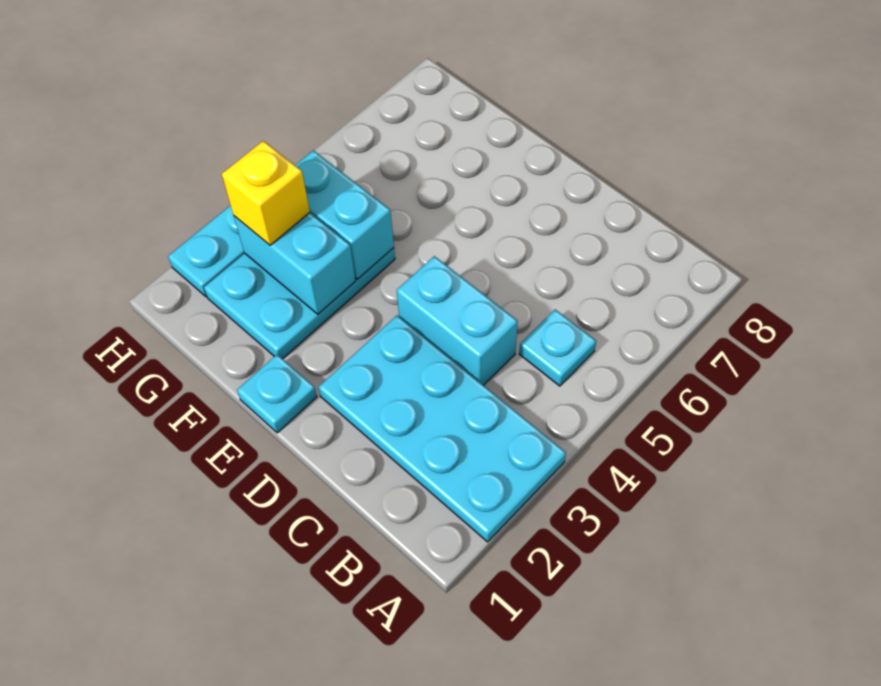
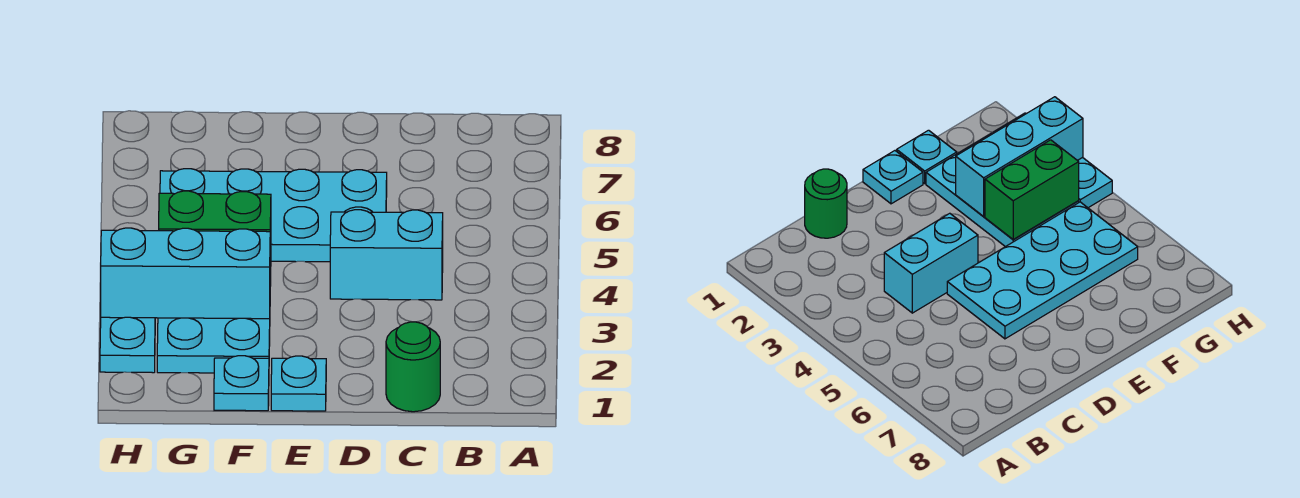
cyan 2x4 plate [319,316,566,542] -> cyan 2x4 plate moved to [160,169,387,262]
cyan 1x1 plate [519,310,596,386] -> cyan 1x1 plate moved to [214,356,269,411]
none -> green 1x1 round brick [386,322,440,412]
cyan 1x2 brick [234,213,355,314] -> cyan 1x3 brick [101,228,270,319]
cyan 1x2 brick [295,151,394,279] -> green 1x2 brick [159,191,271,269]
yellow 1x1 brick [222,141,310,245] -> none

